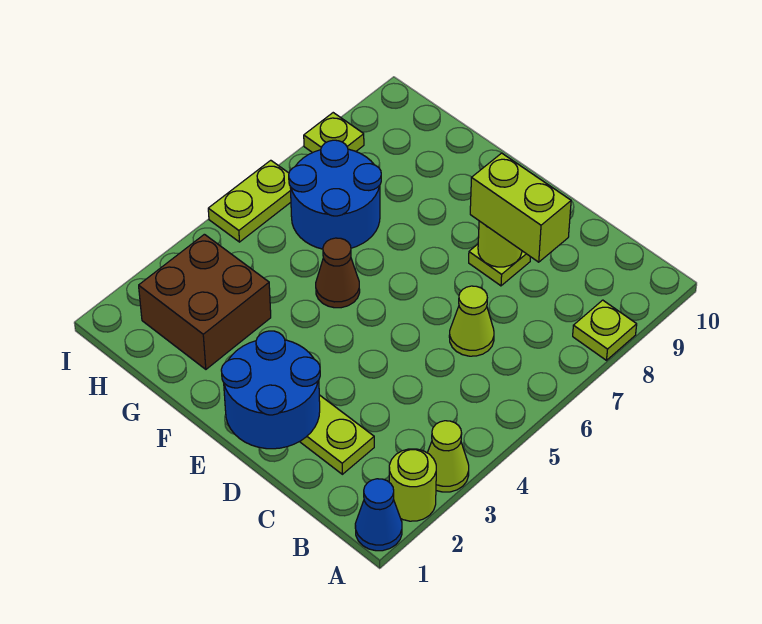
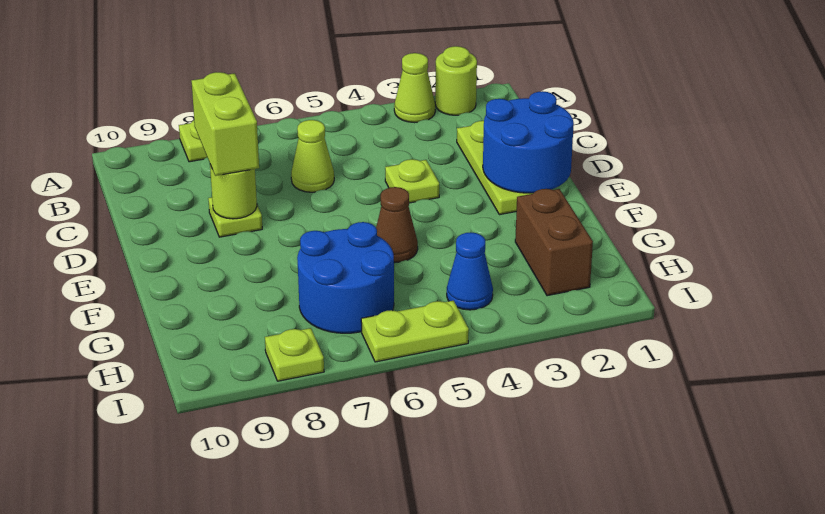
blue 1x1 cone [355,479,402,551] -> blue 1x1 cone moved to [447,232,493,310]
none -> lime 1x1 plate [385,159,439,203]
brown 2x2 brick [139,234,271,369] -> brown 1x2 brick [515,189,593,296]

